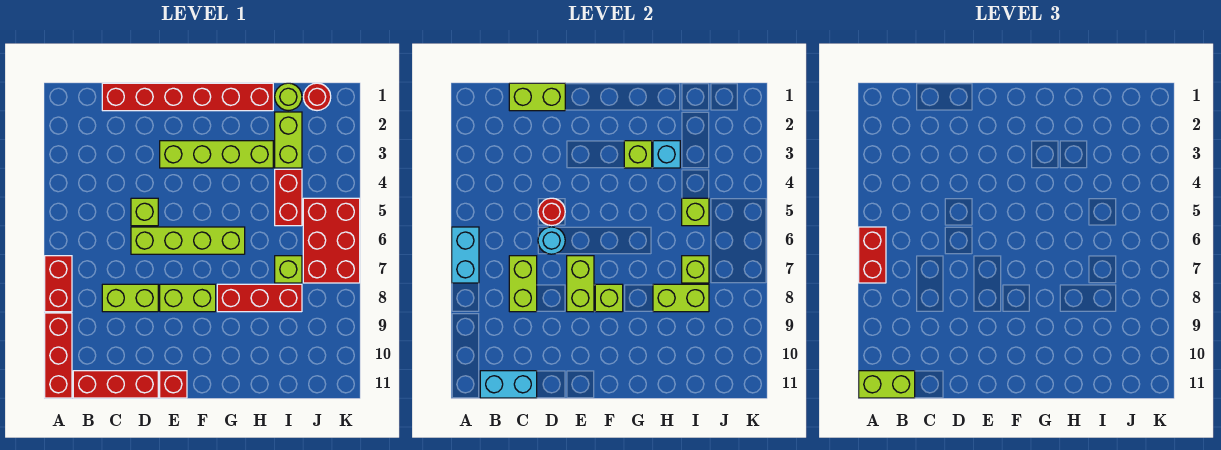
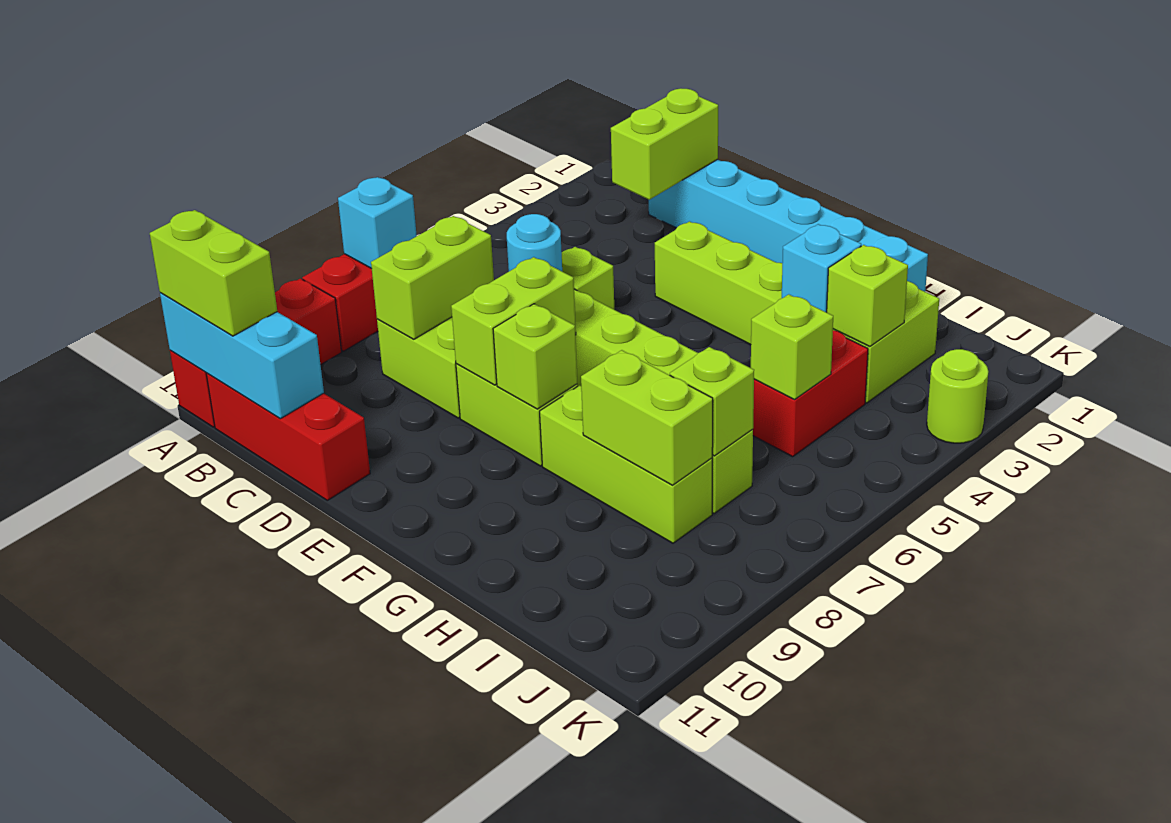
cyan 1x2 brick [452,227,479,283] -> cyan 1x1 brick [338,177,417,269]
red 1x2 brick [859,227,886,283] -> none
cyan 1x2 brick [480,371,537,398] -> cyan 1x3 brick [160,293,324,419]
red 1x6 brick [102,83,273,111] -> cyan 1x6 brick [649,159,928,292]
lime 1x2 brick [509,83,565,111] -> lime 1x2 brick turned to [611,88,718,200]
red 1x1 round brick [538,198,565,226] -> none
red 1x1 brick [160,371,187,398] -> none
lime 1x1 brick [624,141,652,168] -> lime 1x1 brick moved to [827,245,908,347]
red 1x3 brick [217,284,302,312] -> lime 1x3 brick [540,385,712,543]
lime 1x1 round brick [275,83,302,111] -> lime 1x1 round brick moved to [927,349,989,443]
red 1x1 round brick [303,83,331,111] -> none
red 2x3 brick [303,198,360,283] -> none

